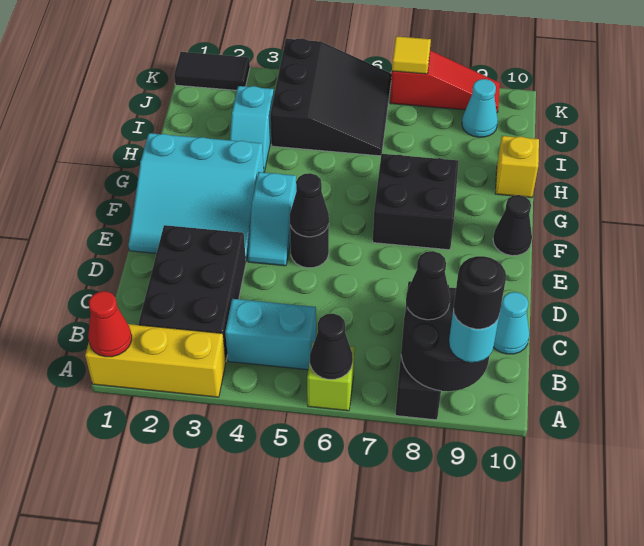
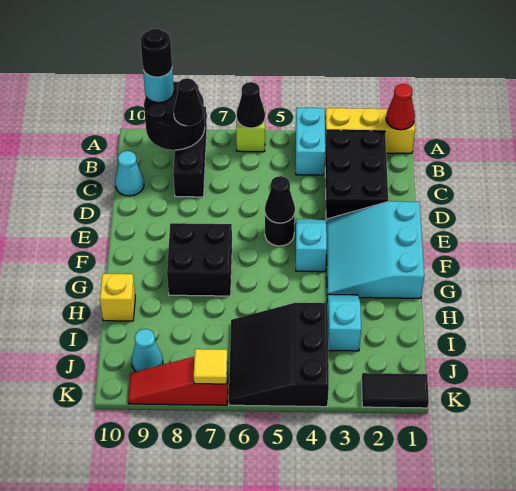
cyan 1x2 brick [225,299,316,370] -> cyan 1x2 brick turned to [296,107,325,175]
cyan 3x3 slope [129,133,264,261] -> cyan 3x3 slope turned to [326,201,424,298]
black 1x1 cone [493,195,532,256] -> none

